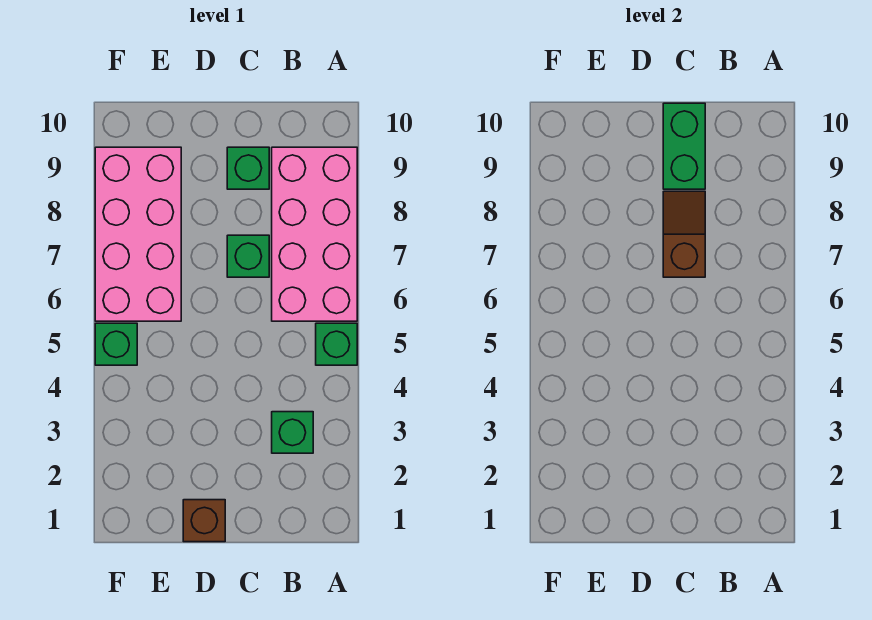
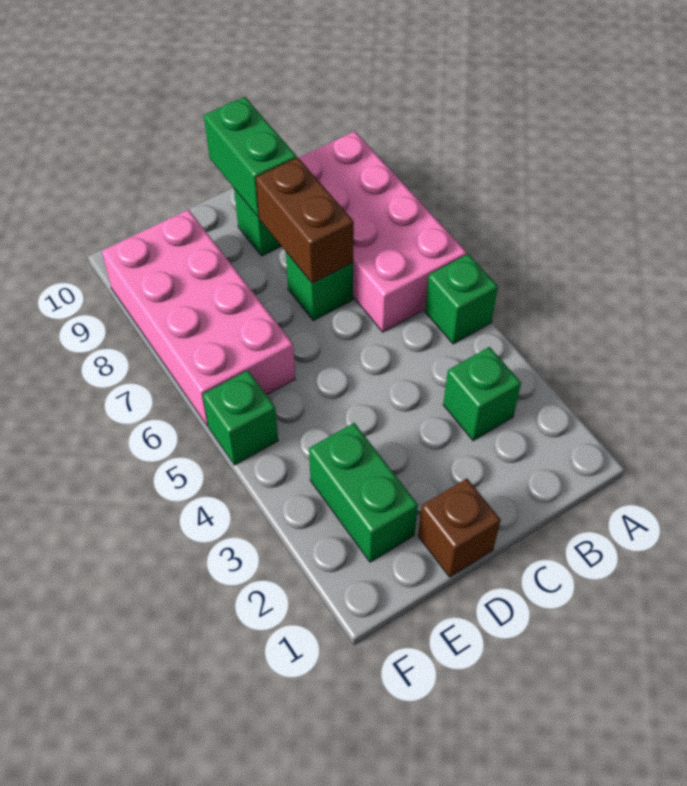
brown 1x2 slope [663,191,705,277] -> brown 1x2 brick [256,158,354,283]
none -> green 1x2 brick [309,423,418,562]

